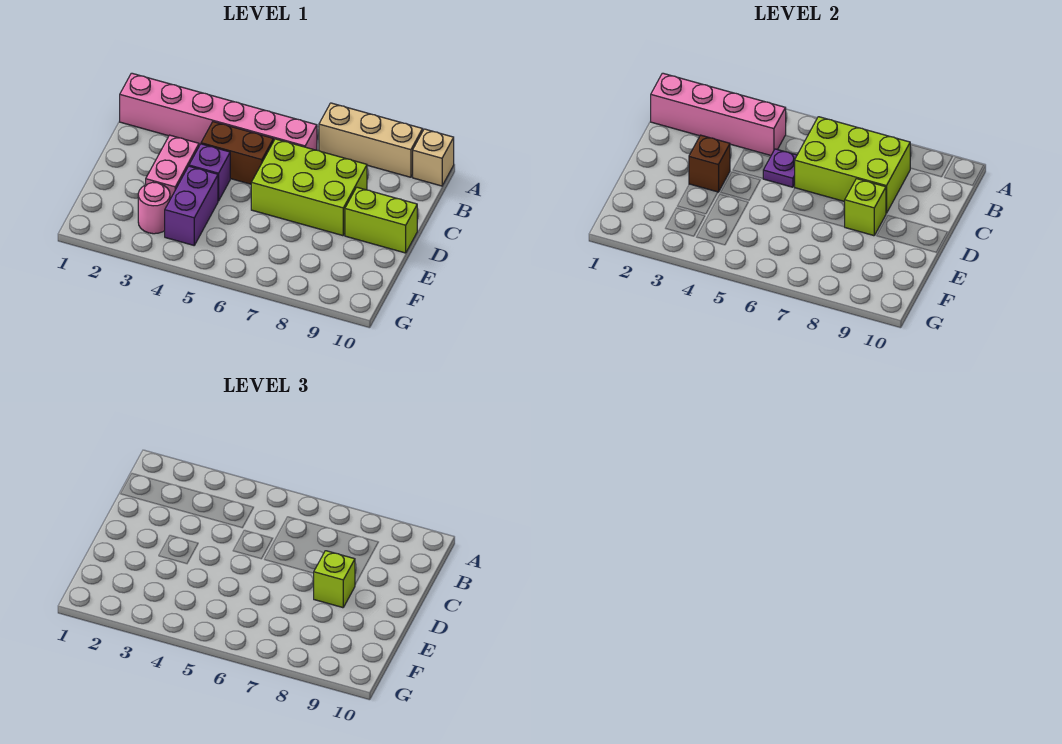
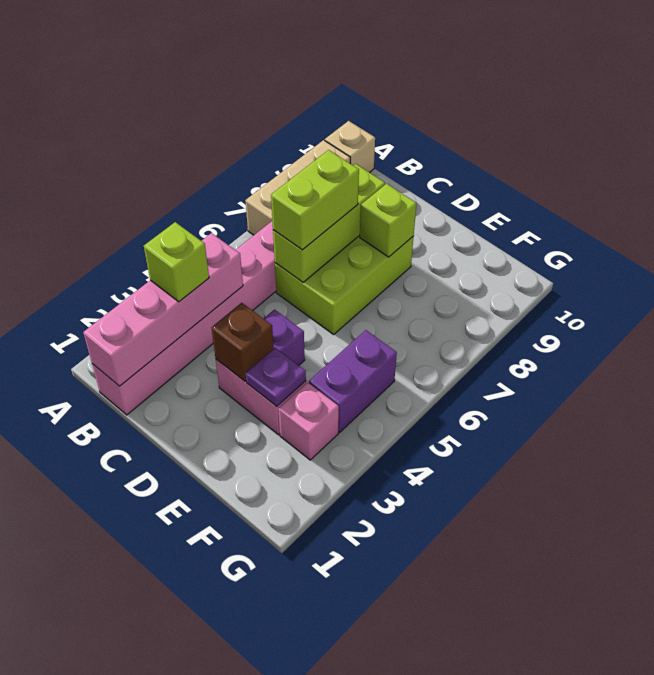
lime 2x3 brick [795,117,910,213] -> lime 1x3 brick [273,164,385,282]
brown 1x2 brick [201,122,274,184] -> none
purple 1x1 plate [763,149,797,187] -> purple 1x1 plate moved to [246,348,306,406]
lime 1x1 brick [314,551,355,608] -> lime 1x1 brick moved to [144,222,209,302]
lime 1x2 brick [345,187,417,253] -> lime 1x2 brick moved to [271,150,359,250]
purple 1x2 brick [165,166,218,245] -> purple 1x2 brick turned to [309,330,397,432]
pink 1x1 round brick [138,182,170,234] -> pink 1x1 brick [278,382,339,460]

